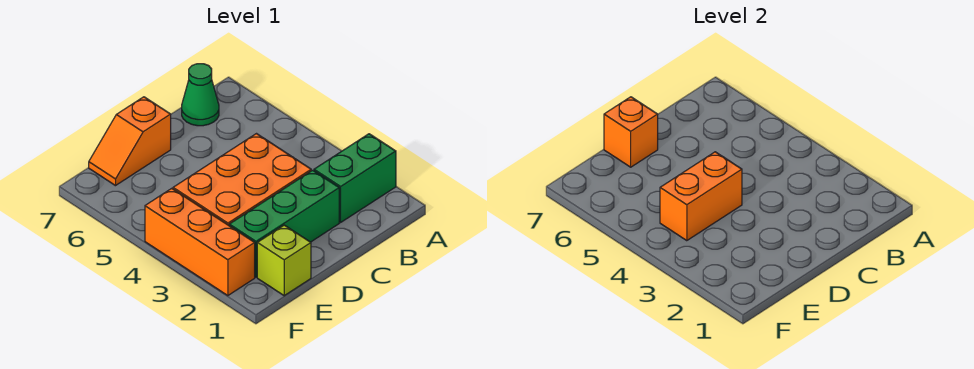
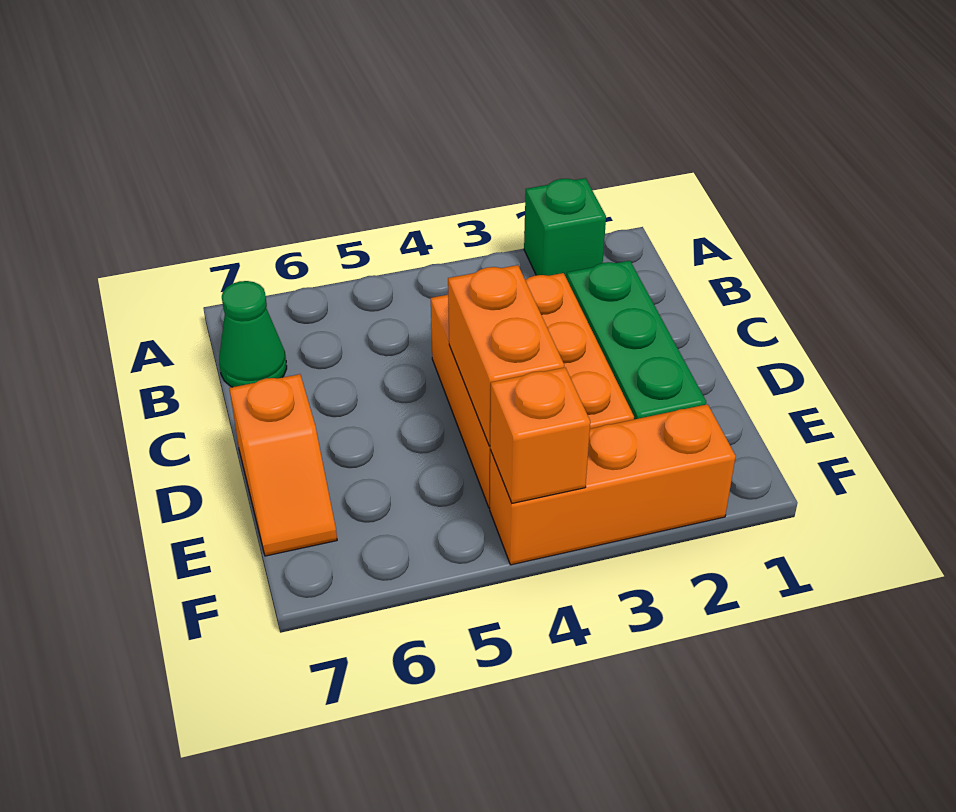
green 1x2 brick [314,134,396,222] -> green 1x1 brick [524,178,606,278]
orange 1x1 brick [604,97,658,167] -> orange 1x1 brick moved to [490,367,590,503]
lime 1x1 brick [257,225,311,296] -> none

